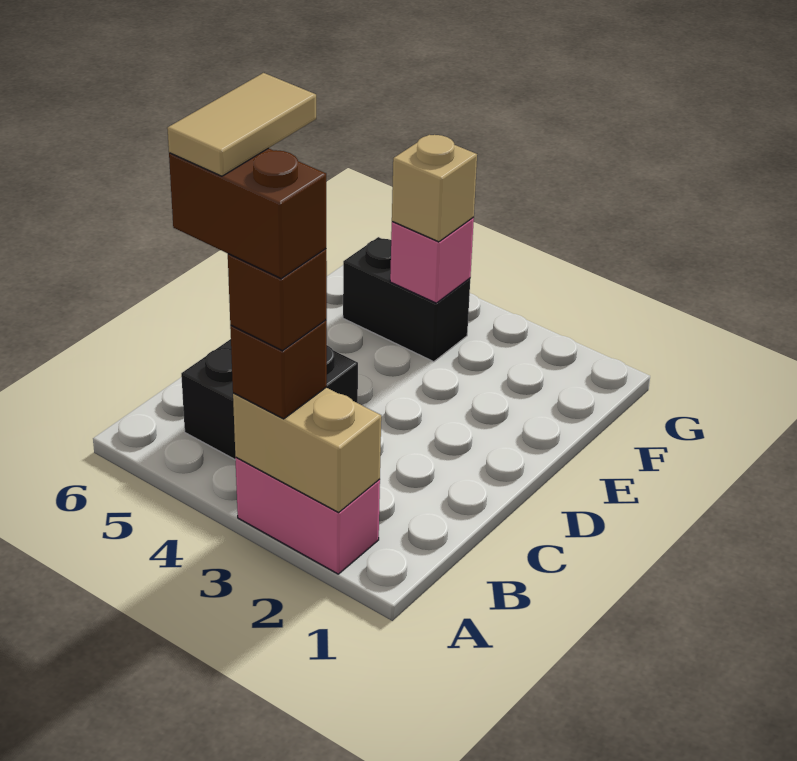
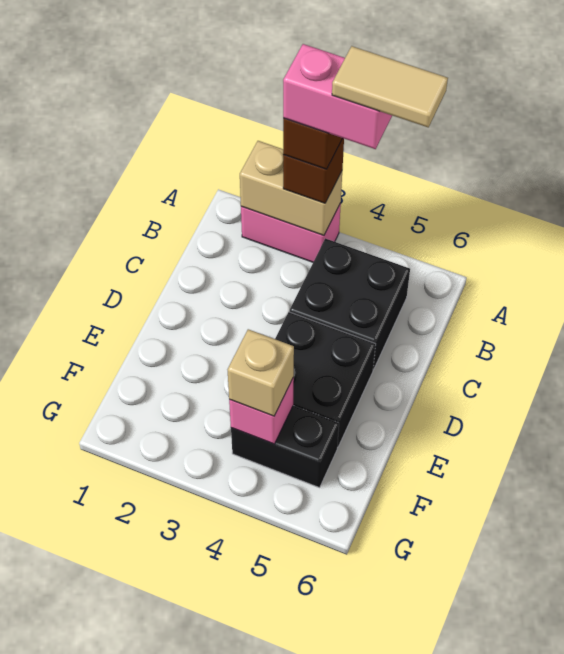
brown 1x2 brick [169,148,326,279] -> pink 1x2 brick [283,44,392,149]
tan 1x2 tile [167,73,316,176] -> tan 1x2 tile turned to [332,46,448,127]
none -> black 2x2 brick [275,312,376,446]

